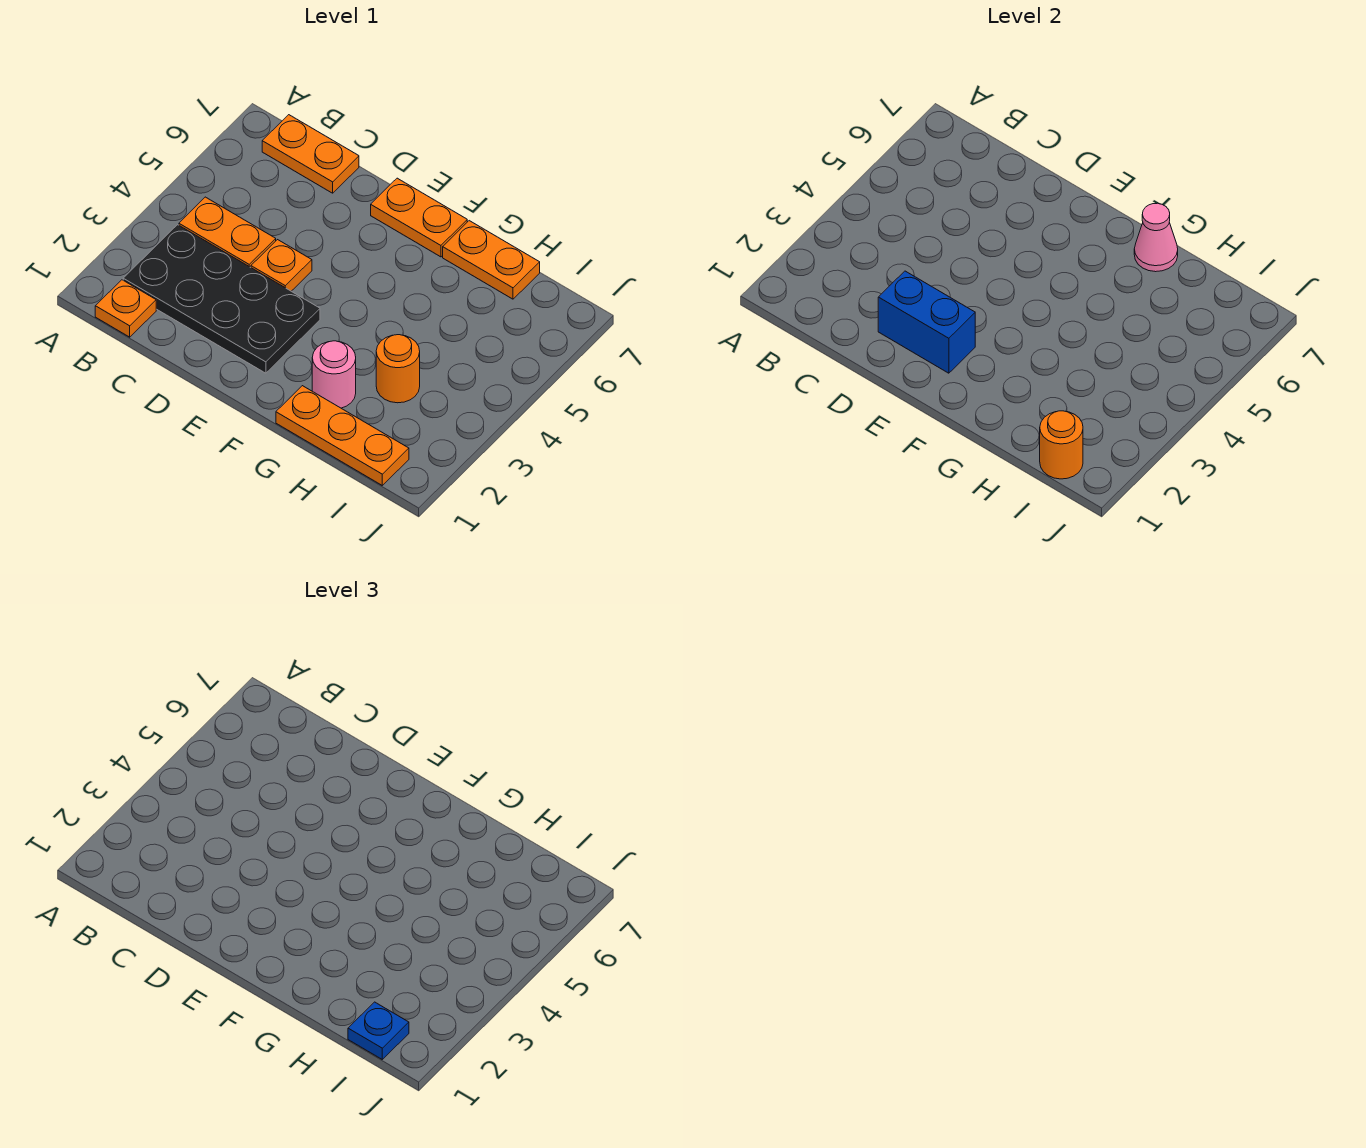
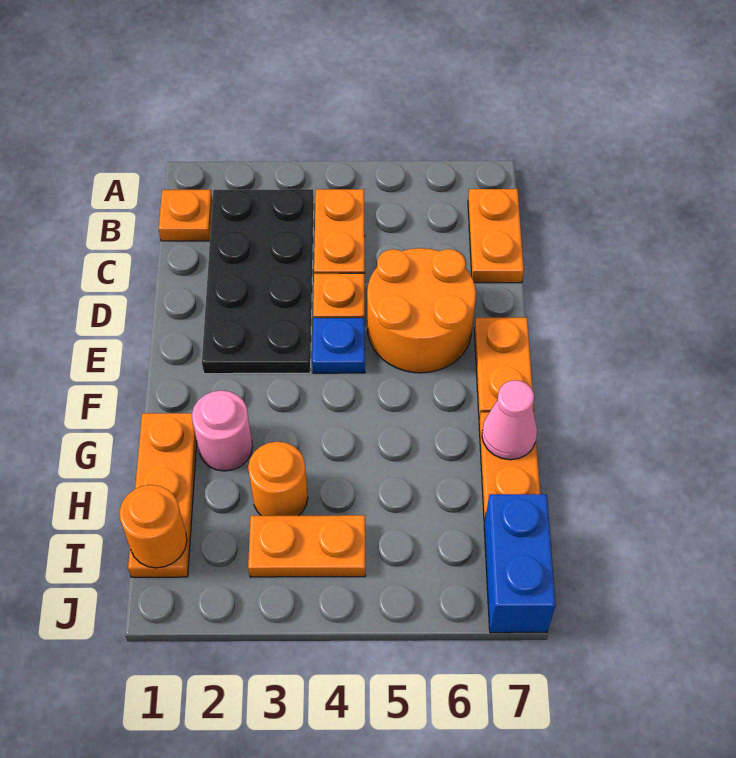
blue 1x2 brick [878,271,975,373] -> blue 1x2 brick moved to [484,494,556,633]
none -> orange 2x2 round brick [367,248,476,373]
blue 1x1 plate [348,1002,409,1059] -> blue 1x1 plate moved to [312,318,365,373]
none -> orange 1x2 plate [248,515,366,577]

